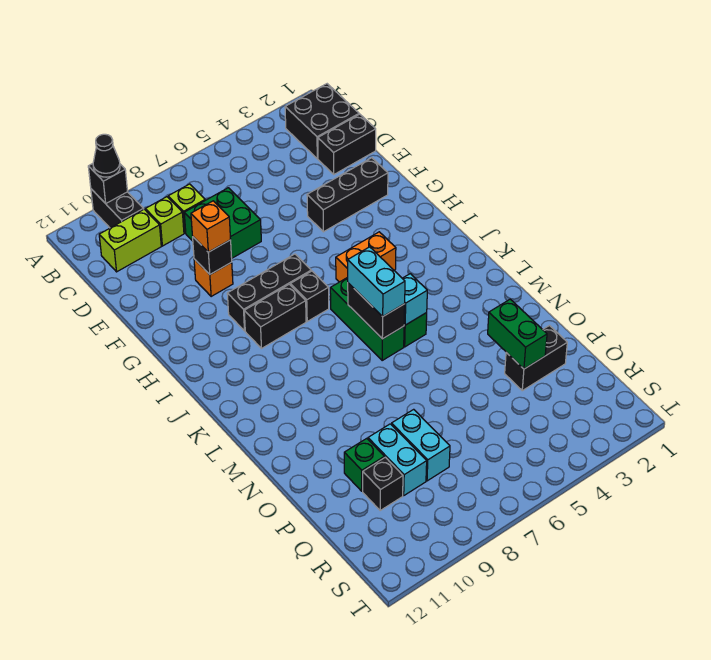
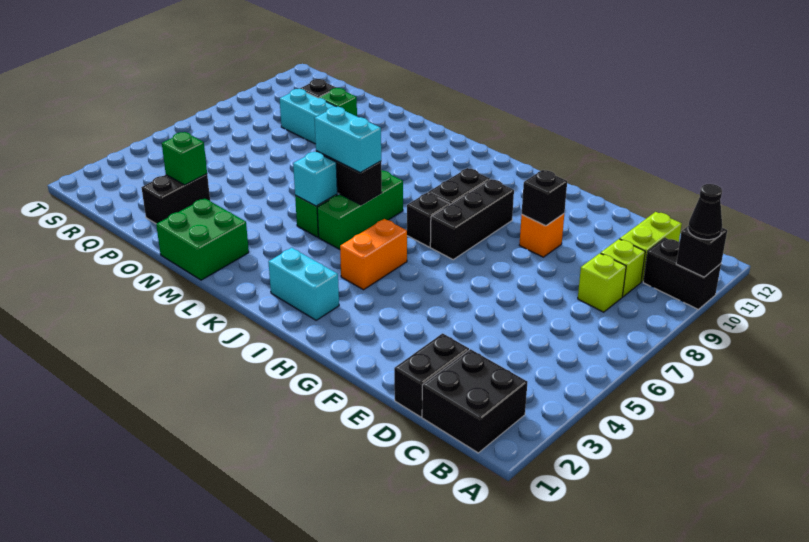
green 2x2 brick [184,188,261,258] -> green 2x2 brick moved to [156,198,249,280]
black 1x3 brick [307,158,388,232] -> none
orange 1x1 brick [191,201,231,252] -> none
green 1x3 brick [330,277,404,360] -> green 1x3 brick turned to [317,170,403,249]
green 1x2 brick [488,299,547,369] -> green 1x1 brick [162,132,207,185]
cyan 1x2 brick [391,409,450,481] -> cyan 1x2 brick moved to [268,248,339,320]

